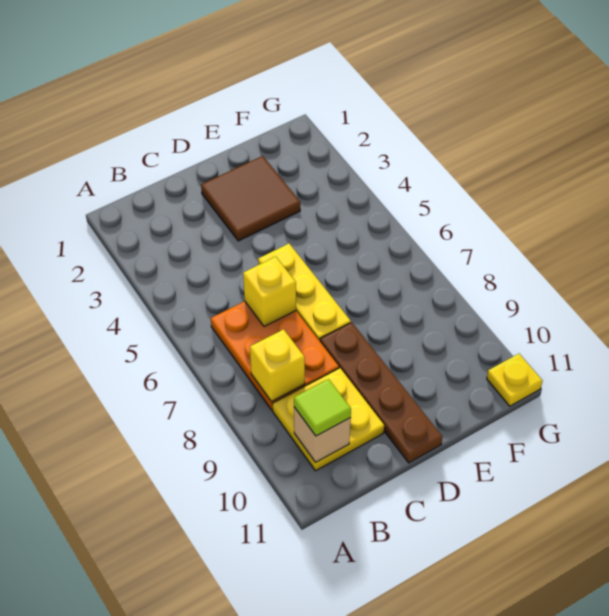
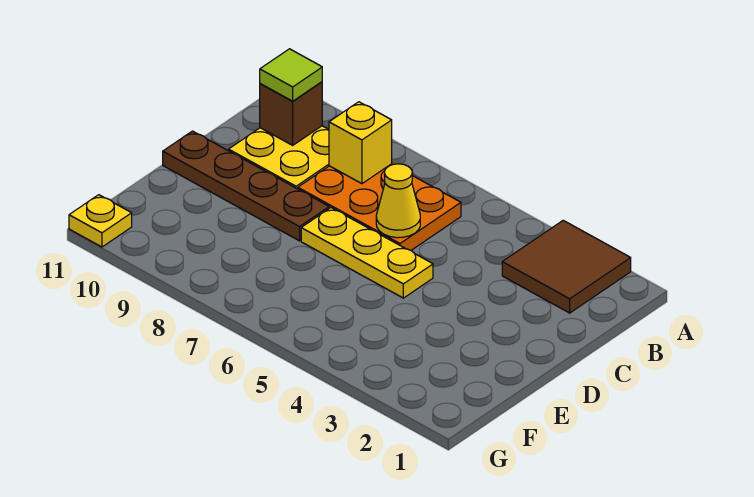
tan 1x1 brick [294,407,351,462] -> brown 1x1 brick [260,82,322,145]
yellow 1x1 brick [243,257,296,327] -> yellow 1x1 cone [376,164,420,238]
brown 2x2 tile [201,156,300,241] -> brown 2x2 tile moved to [502,220,631,313]

